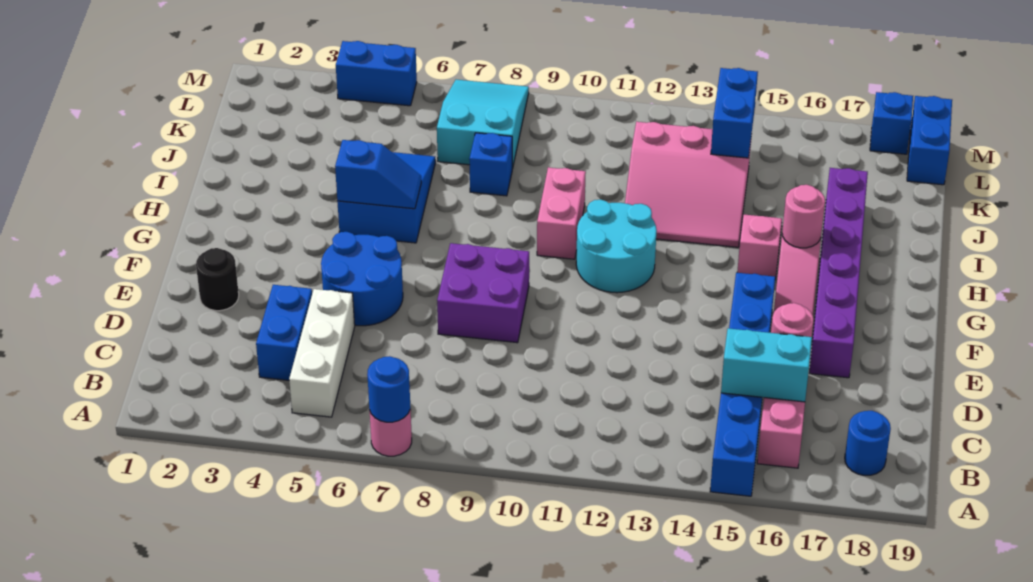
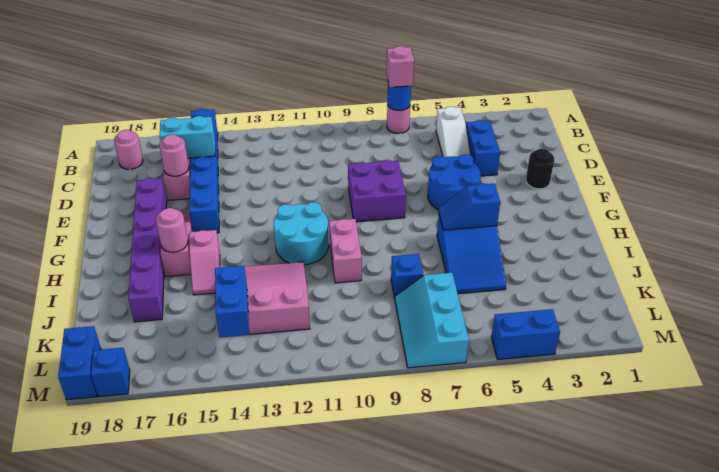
none -> pink 1x1 brick [386,46,414,87]
white 1x3 brick [289,289,355,417] -> white 1x3 slope [436,107,470,158]
blue 1x1 round brick [845,411,891,475] -> pink 1x1 round brick [114,130,143,169]
cyan 2x3 slope [437,80,529,169] -> cyan 2x3 slope turned to [395,273,469,368]

